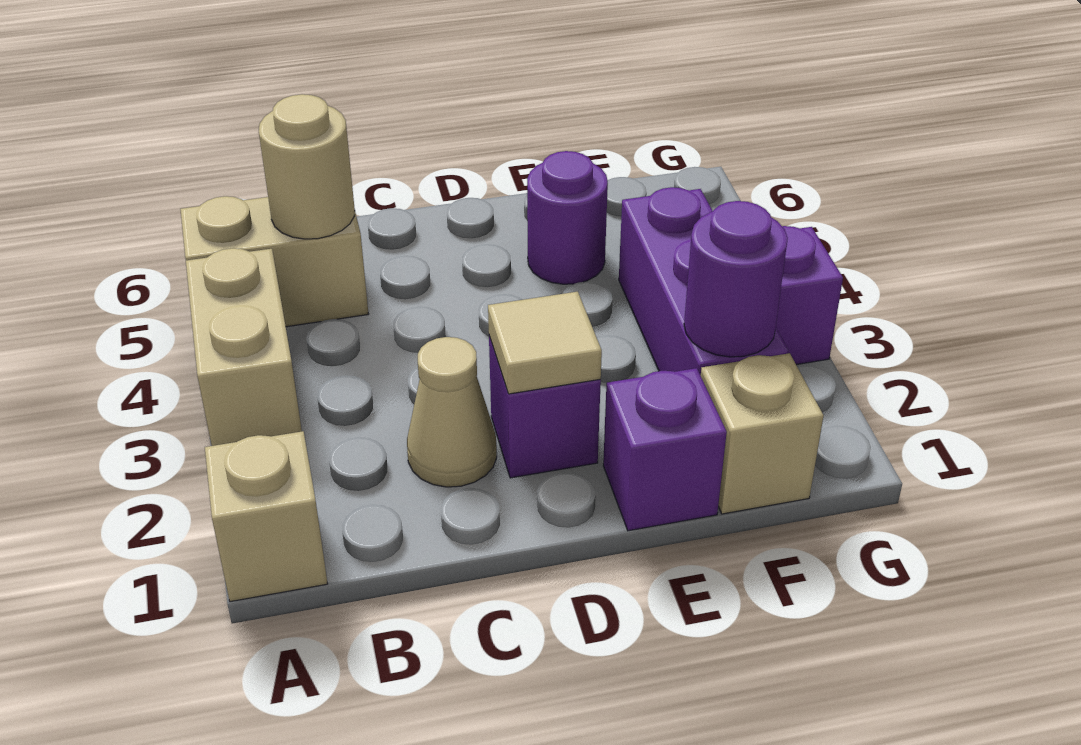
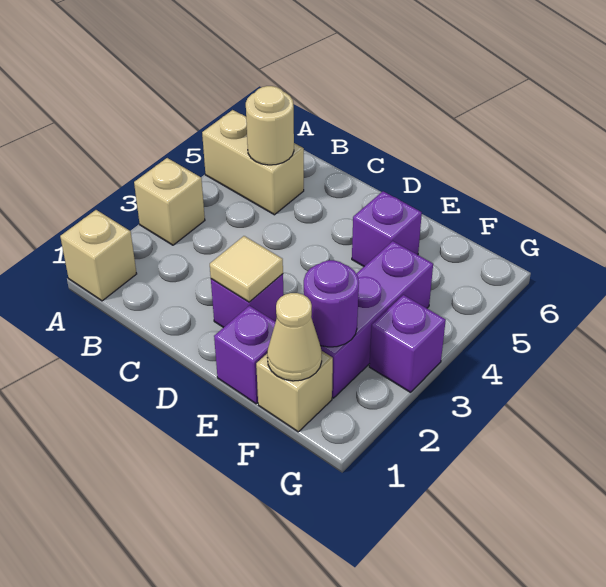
tan 1x2 brick [186,248,302,446] -> tan 1x1 brick [134,158,205,245]
tan 1x1 cone [407,337,497,487] -> tan 1x1 cone moved to [267,293,322,381]
purple 1x1 round brick [527,151,608,284] -> purple 1x1 brick [352,191,422,266]

